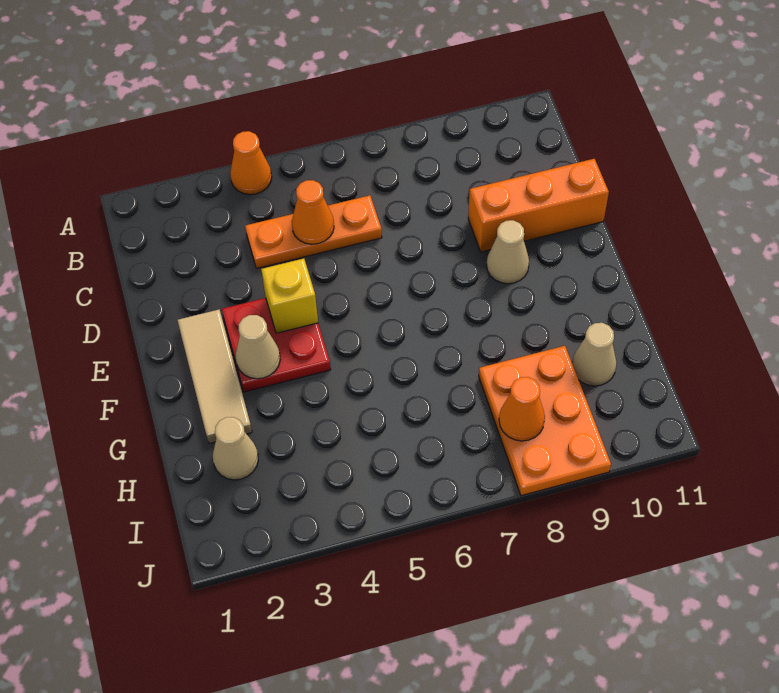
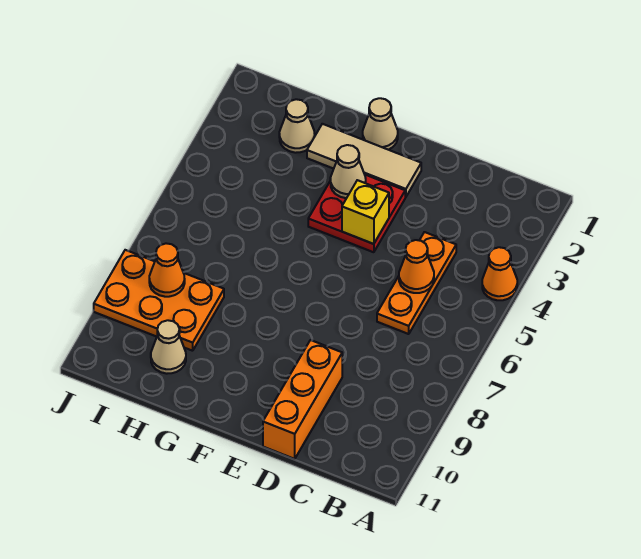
tan 1x1 cone [487,220,529,284] -> tan 1x1 cone moved to [363,98,398,150]

